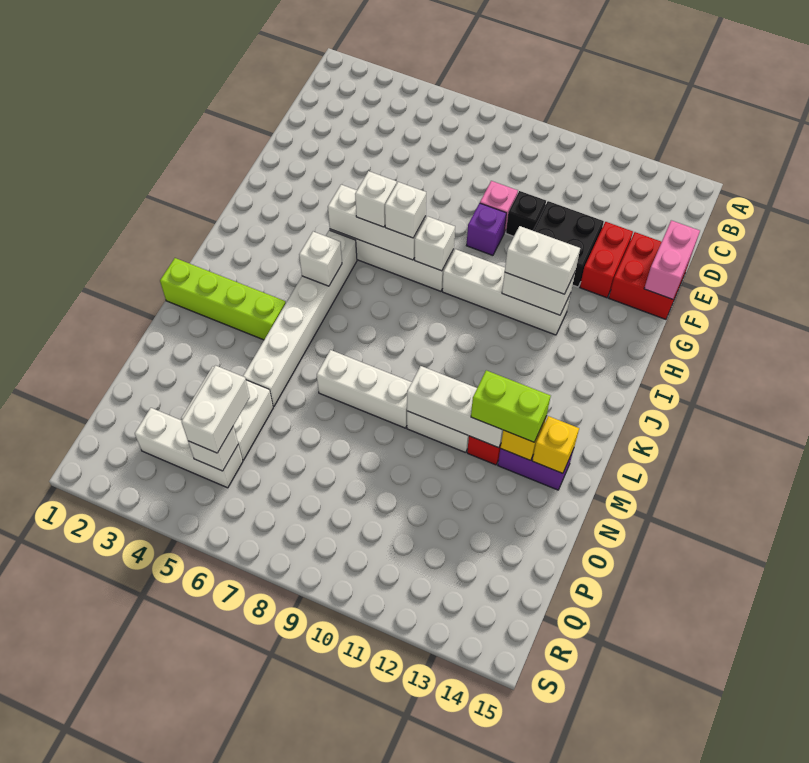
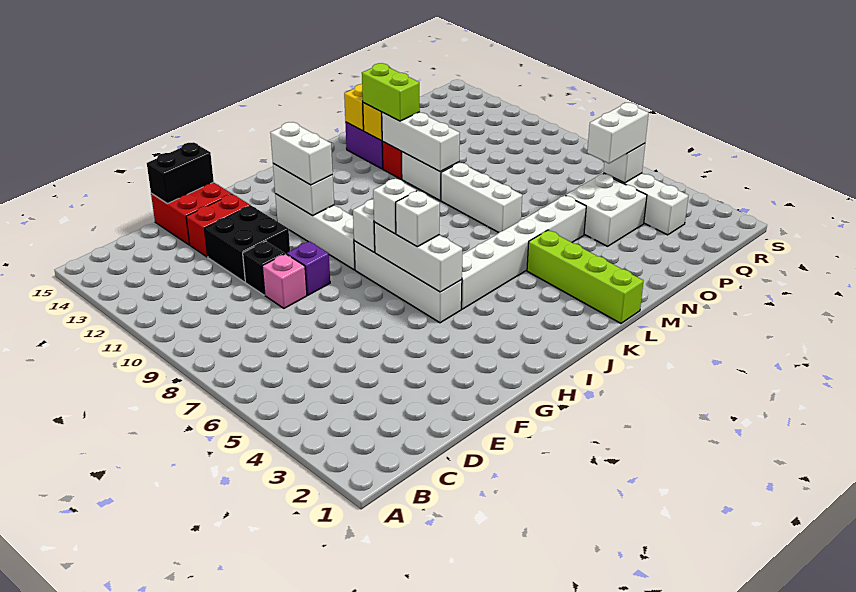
pink 1x2 brick [644,220,700,299] -> black 1x2 brick [147,142,214,204]
white 1x1 brick [299,232,342,286] -> none

